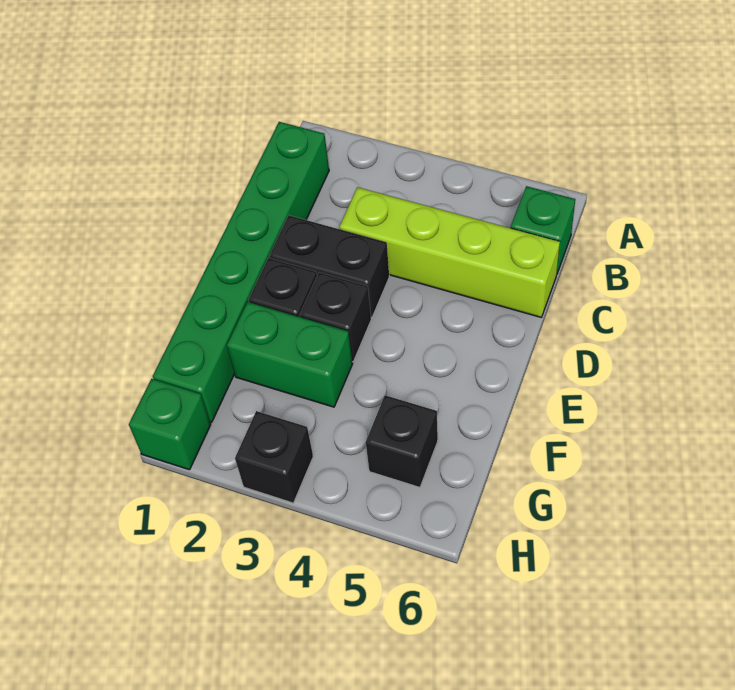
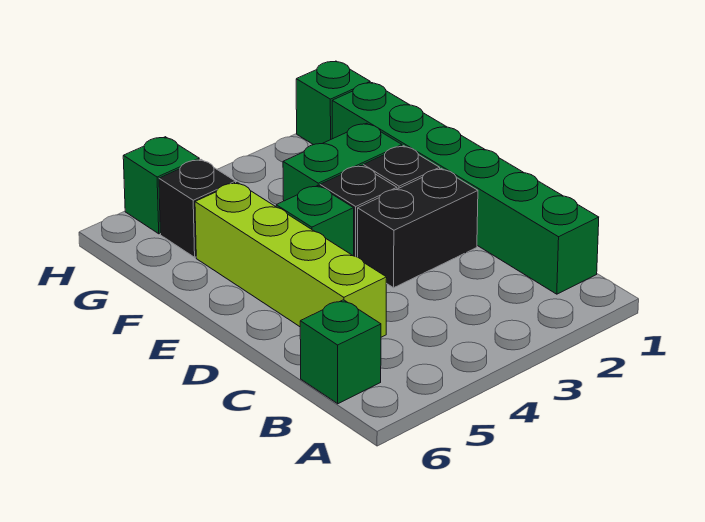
lime 1x4 brick [339,187,560,317] -> lime 1x4 brick turned to [195,182,387,337]
none -> green 1x1 brick [276,186,354,256]
black 1x1 brick [235,411,313,503] -> none
none -> green 1x1 brick [123,137,199,234]

